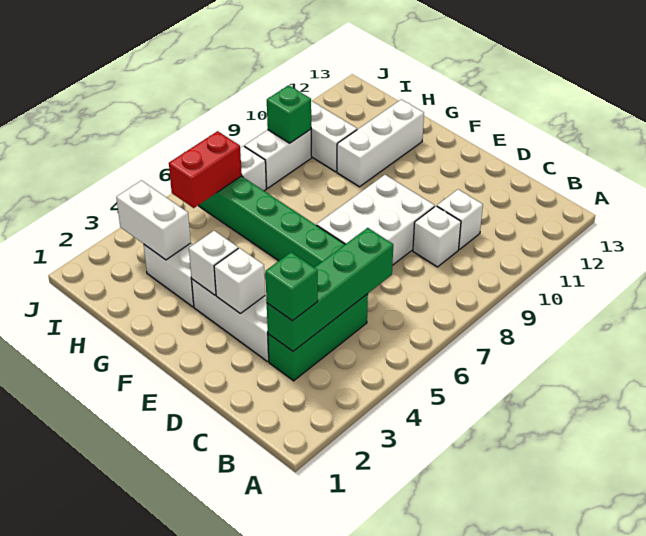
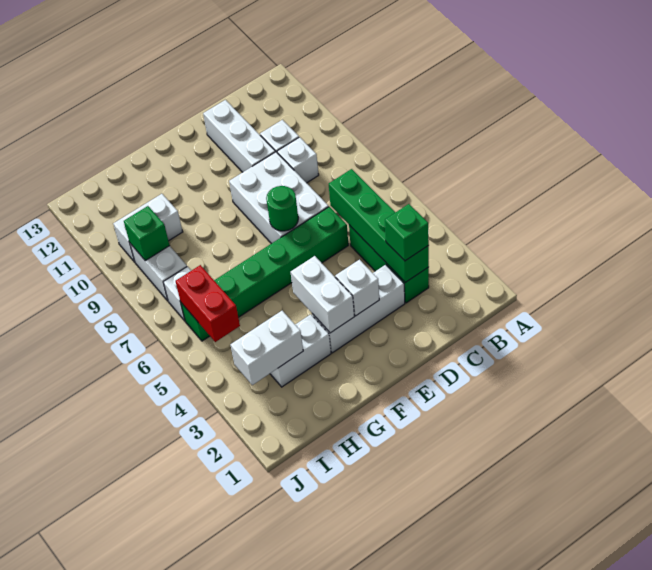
none -> green 1x1 round brick [266,186,298,231]
white 1x1 brick [189,231,238,295] -> white 1x2 brick [291,256,354,333]
white 1x3 brick [337,99,424,187] -> white 1x3 brick moved to [203,100,275,172]

